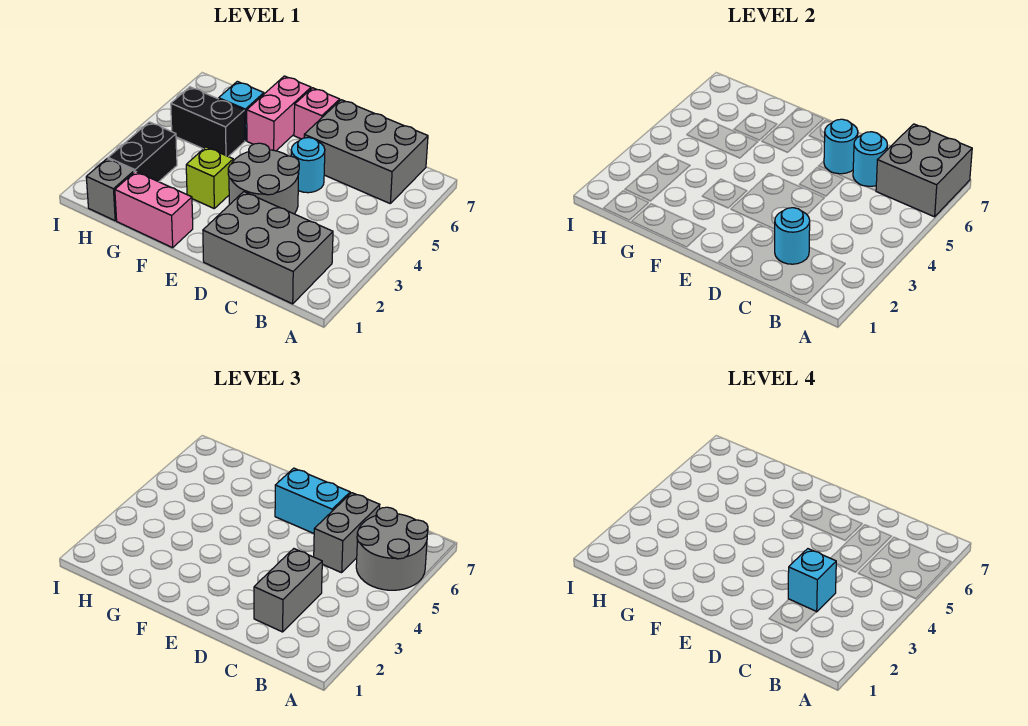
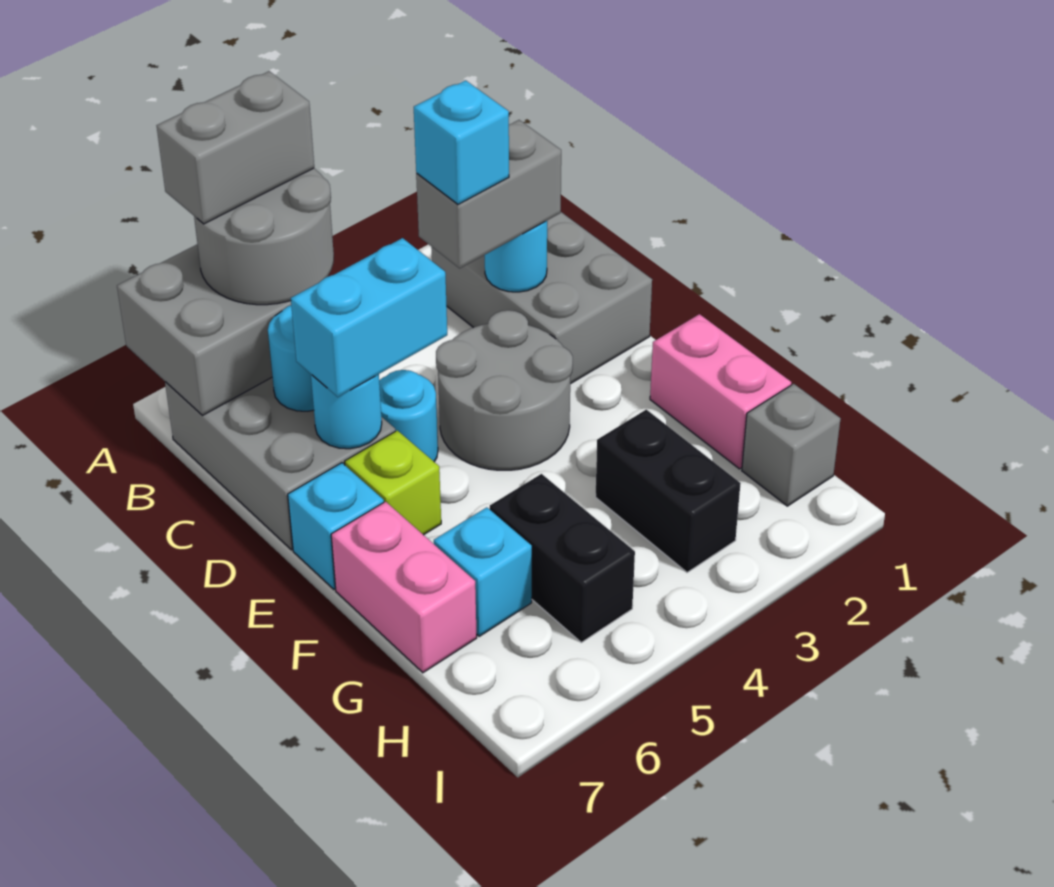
grey 1x2 brick [314,493,380,573] -> grey 1x2 brick moved to [157,71,314,224]
cyan 1x2 brick [275,468,350,533] -> cyan 1x2 brick turned to [291,238,447,397]
pink 1x1 brick [294,88,340,139] -> cyan 1x1 brick [288,463,384,589]
lime 1x1 brick [186,147,233,208] -> lime 1x1 brick moved to [345,430,441,535]
pink 1x2 brick [247,76,311,151] -> pink 1x2 brick turned to [331,502,477,673]
black 1x2 brick [108,122,177,182] -> black 1x2 brick turned to [596,409,741,572]

